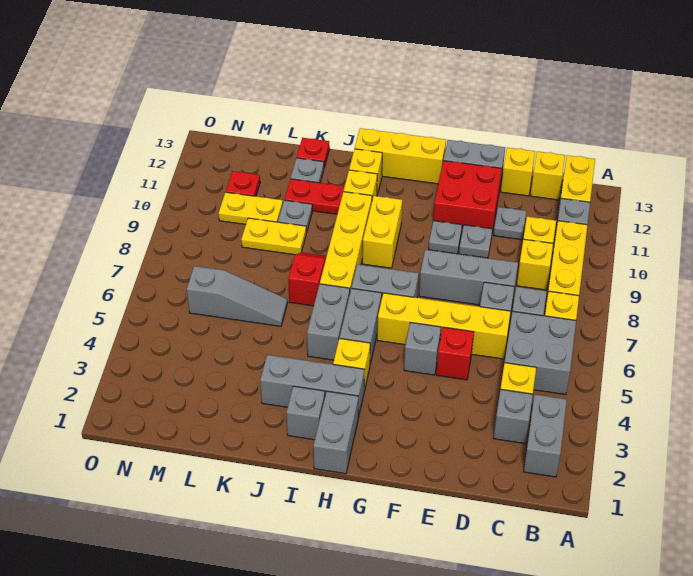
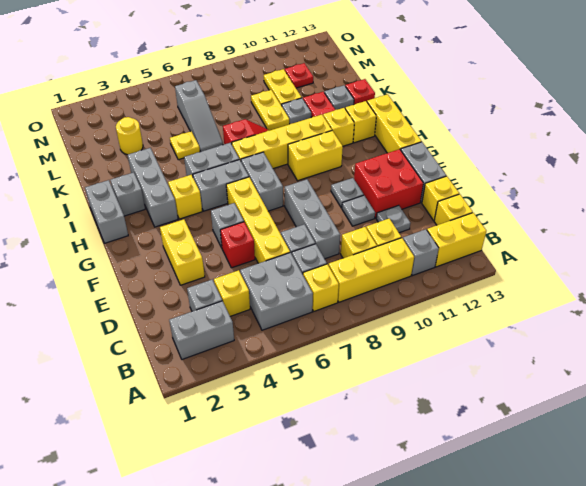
none -> yellow 1x2 brick [160,219,205,285]
grey 1x2 brick [313,391,358,474] -> grey 1x2 brick turned to [85,180,128,243]
none -> yellow 1x1 plate [170,131,200,160]
none -> yellow 1x1 round brick [116,117,143,155]

